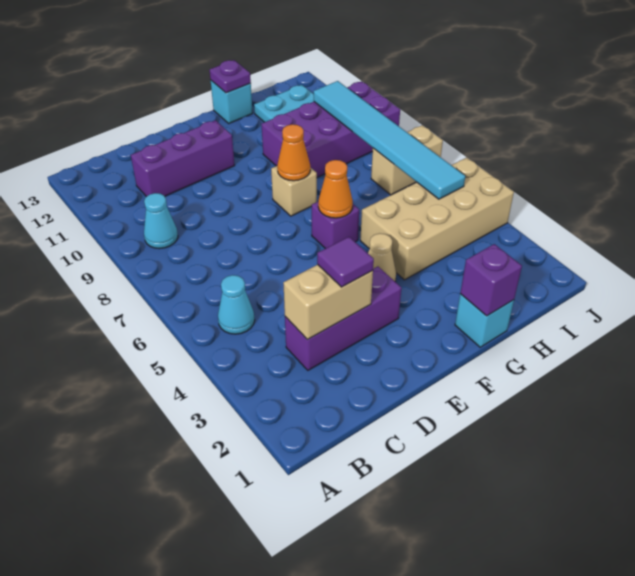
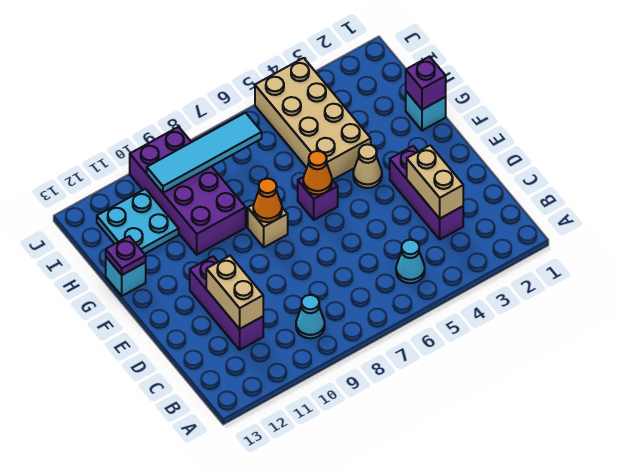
purple 1x1 tile [317,237,374,287] -> none
cyan 1x6 tile [314,81,465,199] -> cyan 1x4 tile [147,113,262,193]
tan 1x2 brick [371,125,443,195] -> tan 1x2 brick moved to [206,256,263,329]

